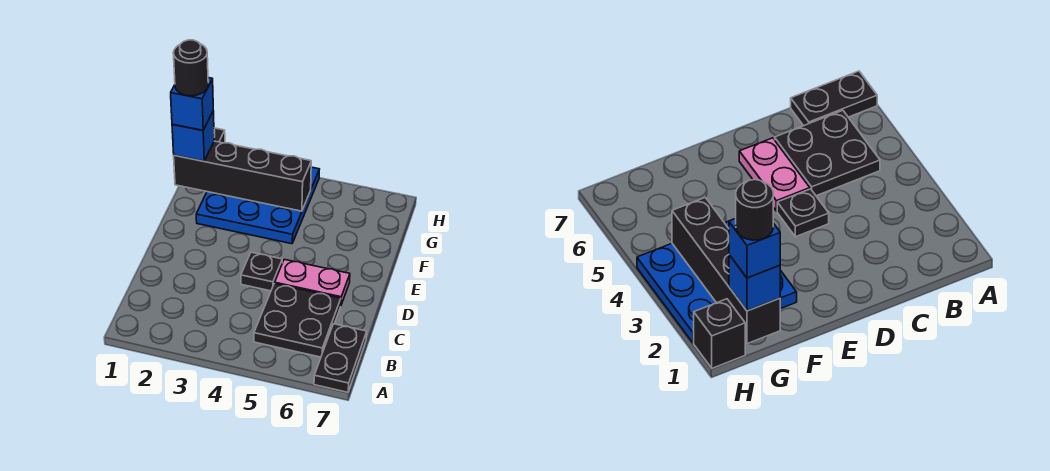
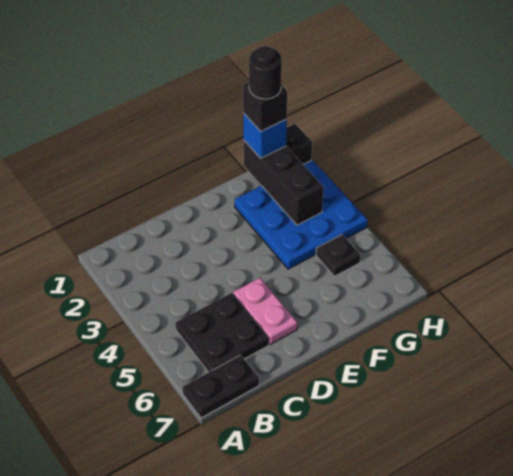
black 1x1 plate [241,252,282,291] -> black 1x1 plate moved to [316,235,361,276]
black 1x4 brick [174,141,311,211] -> black 1x3 brick [243,140,324,225]
blue 1x1 brick [171,78,213,130] -> black 1x1 brick [243,82,287,131]

